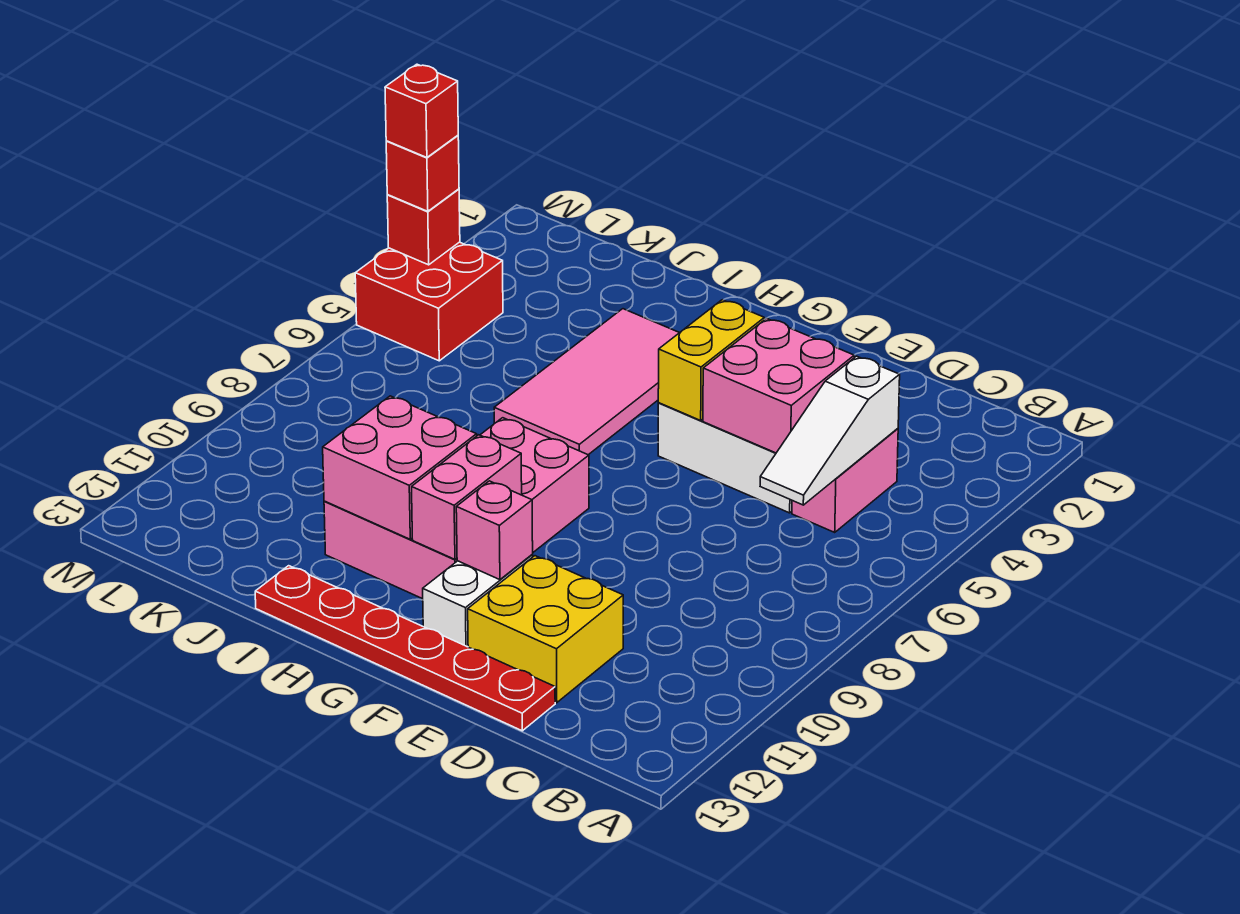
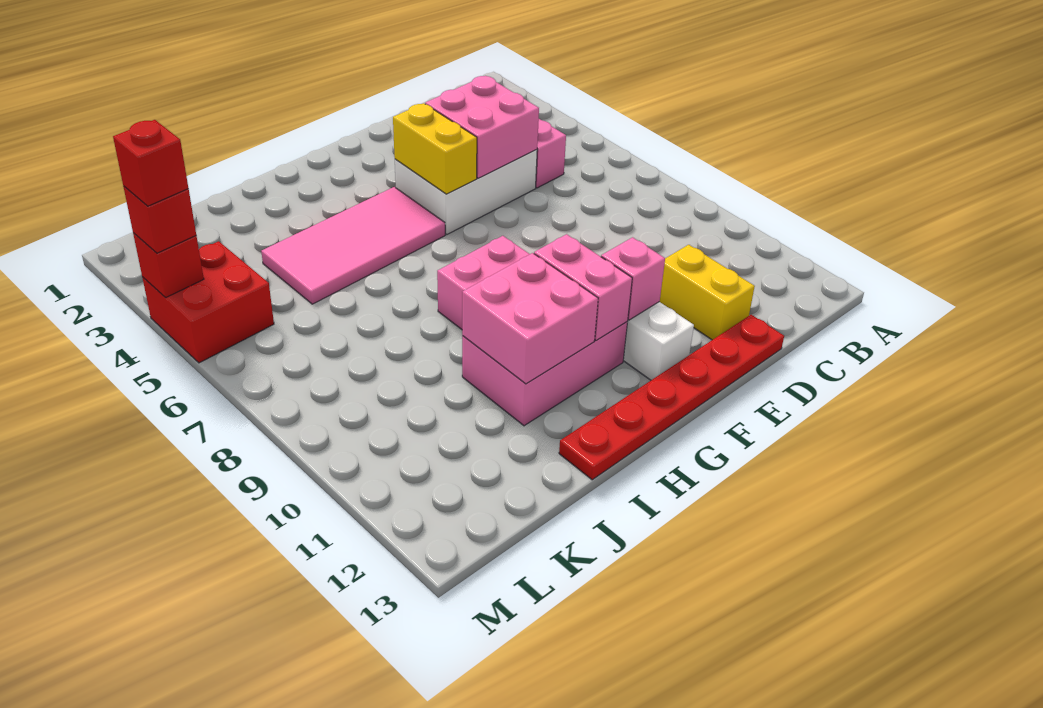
white 1x3 slope [760,356,900,505] -> none
yellow 2x2 brick [468,556,623,703] -> yellow 1x2 brick [659,245,755,340]
pink 2x4 tile [494,309,679,455] -> pink 2x4 tile turned to [261,187,445,304]

